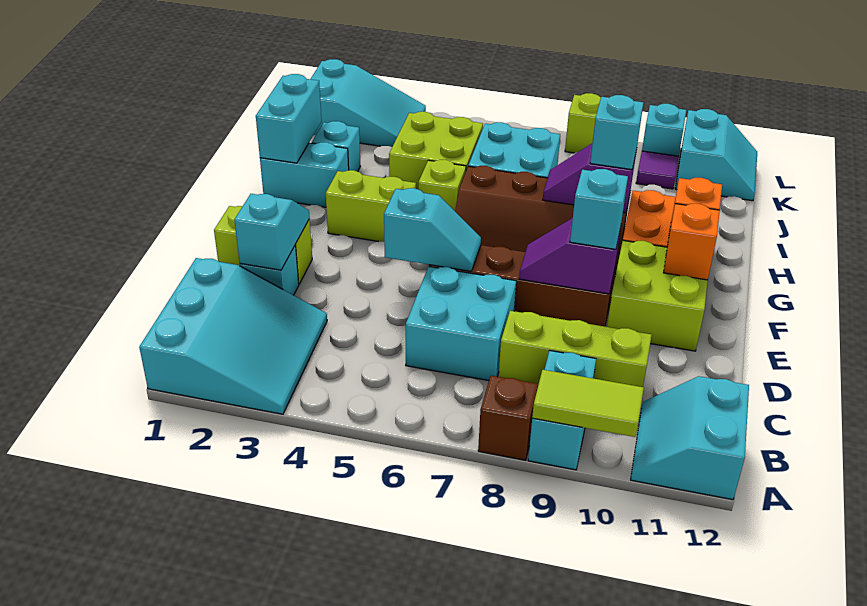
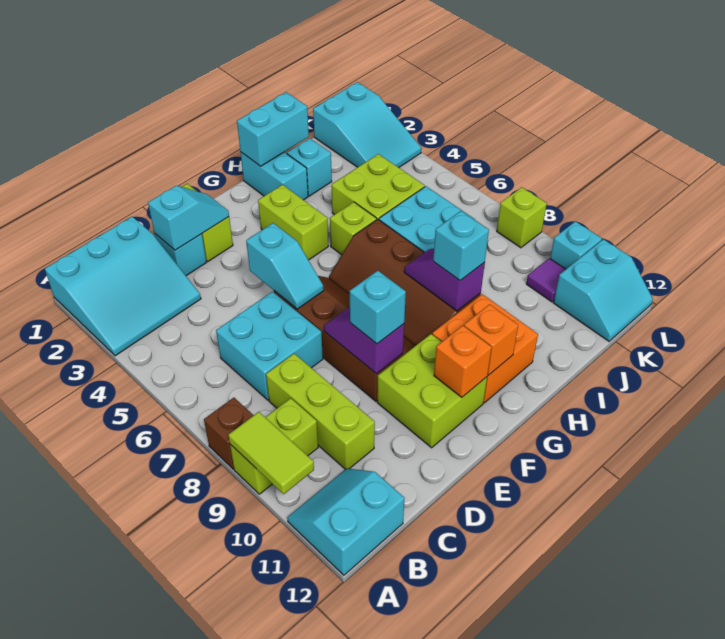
cyan 1x2 brick [528,351,596,470] -> lime 1x2 brick [230,398,318,494]

